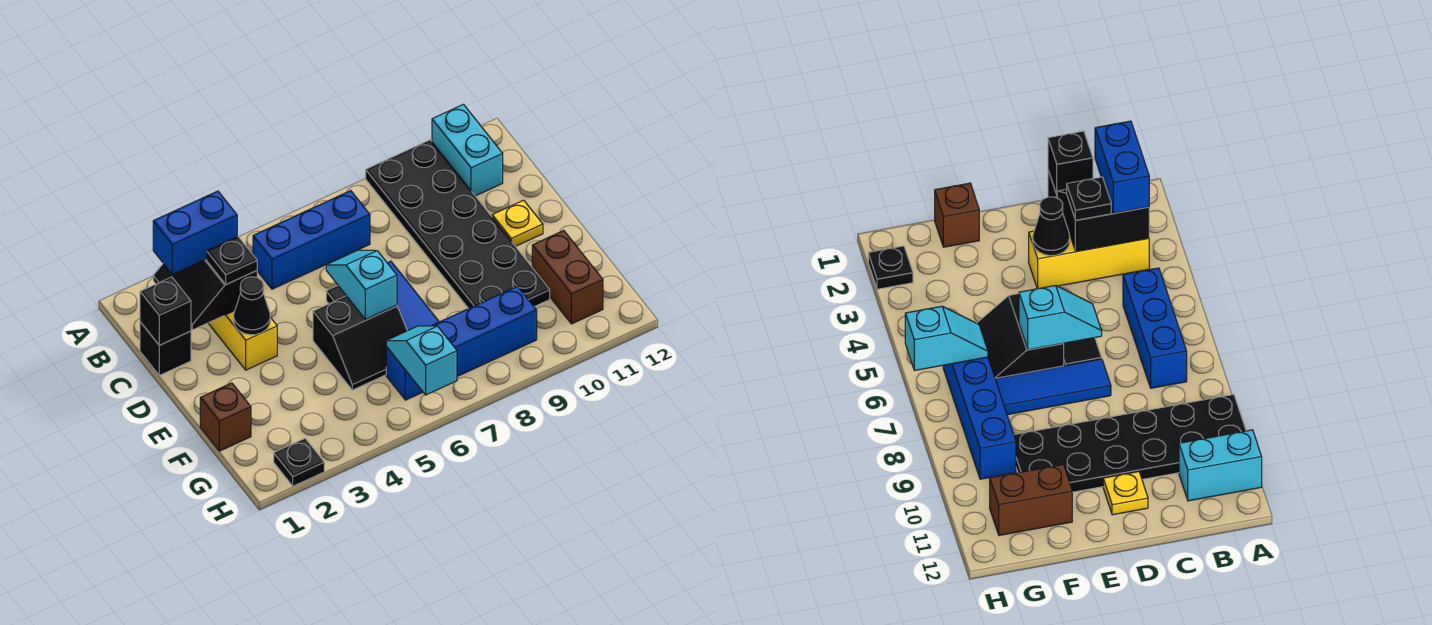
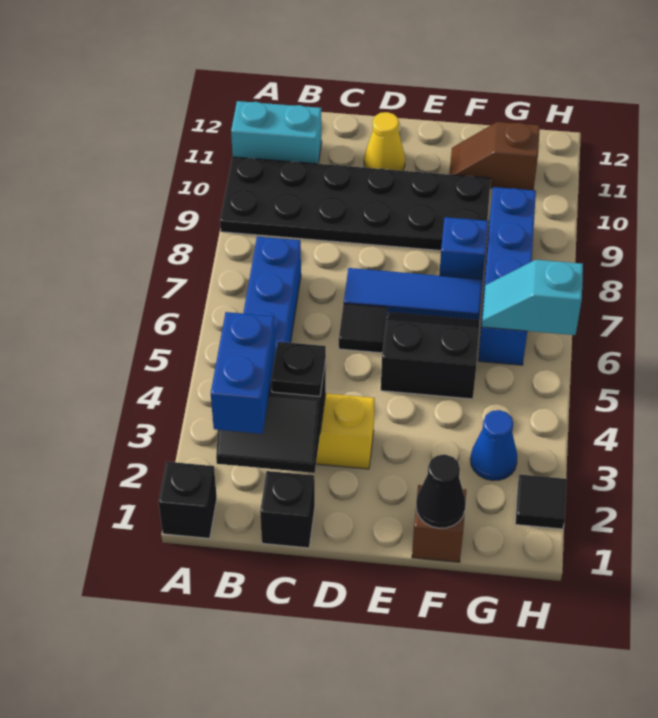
black 1x1 brick [140,277,191,345] -> black 1x1 brick moved to [159,462,217,538]
black 1x1 cone [234,277,270,335] -> black 1x1 cone moved to [416,455,466,528]
cyan 1x2 slope [326,250,397,319] -> none
yellow 1x1 plate [492,200,543,246] -> yellow 1x1 cone [364,112,405,171]
black 2x2 slope [313,296,407,390] -> black 2x2 slope turned to [381,312,479,399]
none -> blue 1x1 brick [439,217,488,279]
brown 1x2 brick [532,231,603,324] -> brown 1x2 slope [449,122,540,190]
none -> blue 1x1 cone [470,410,517,481]
black 1x1 plate [274,439,324,486] -> black 1x1 tile [515,475,566,529]

